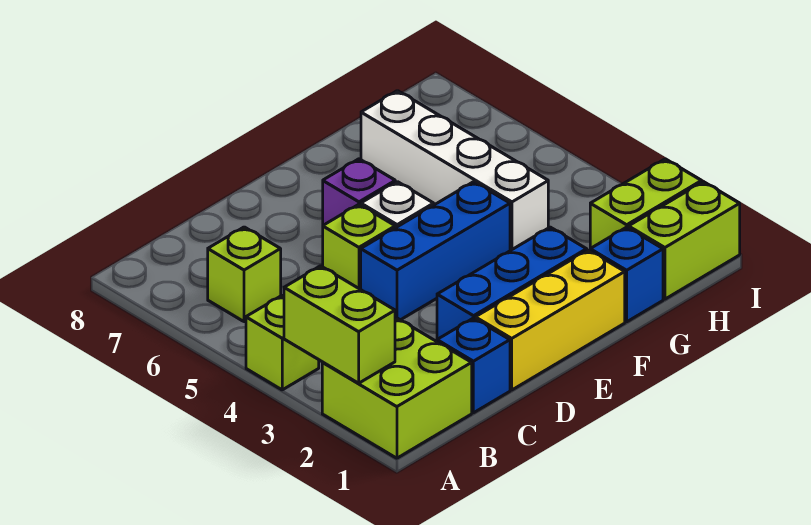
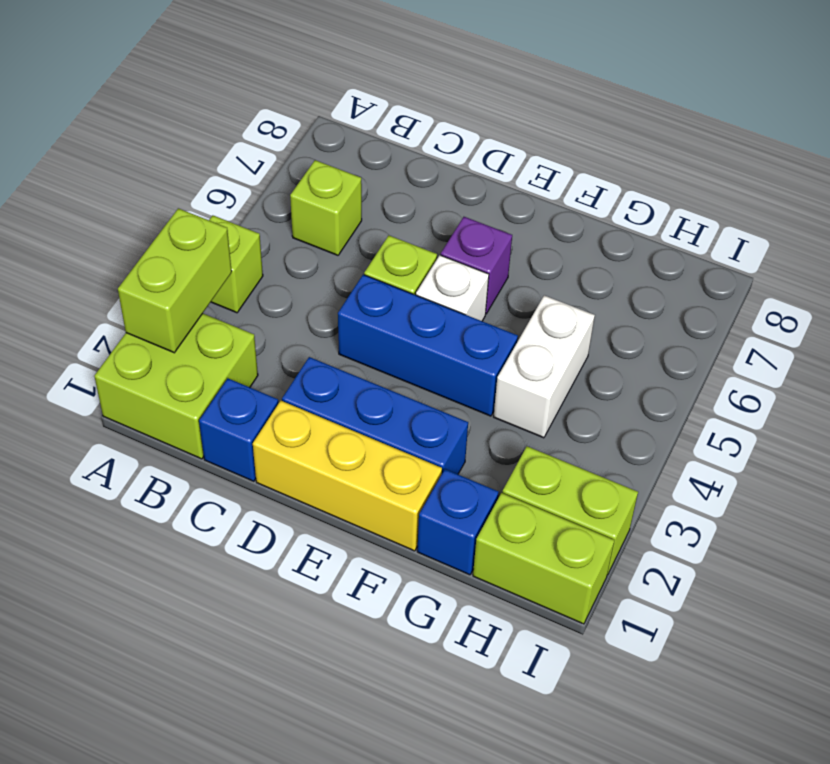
white 1x4 brick [361,91,548,251] -> white 1x2 brick [494,295,595,438]

